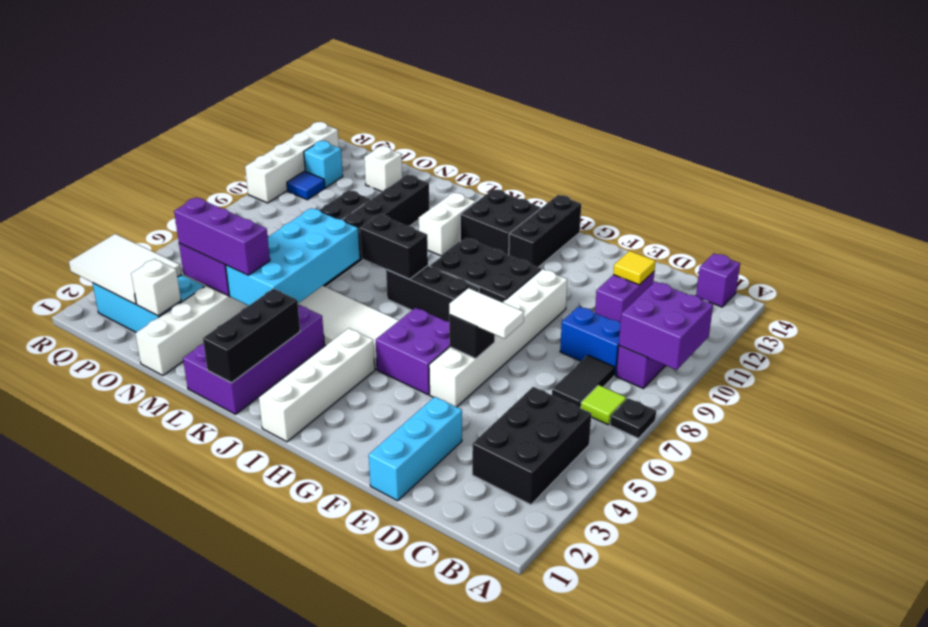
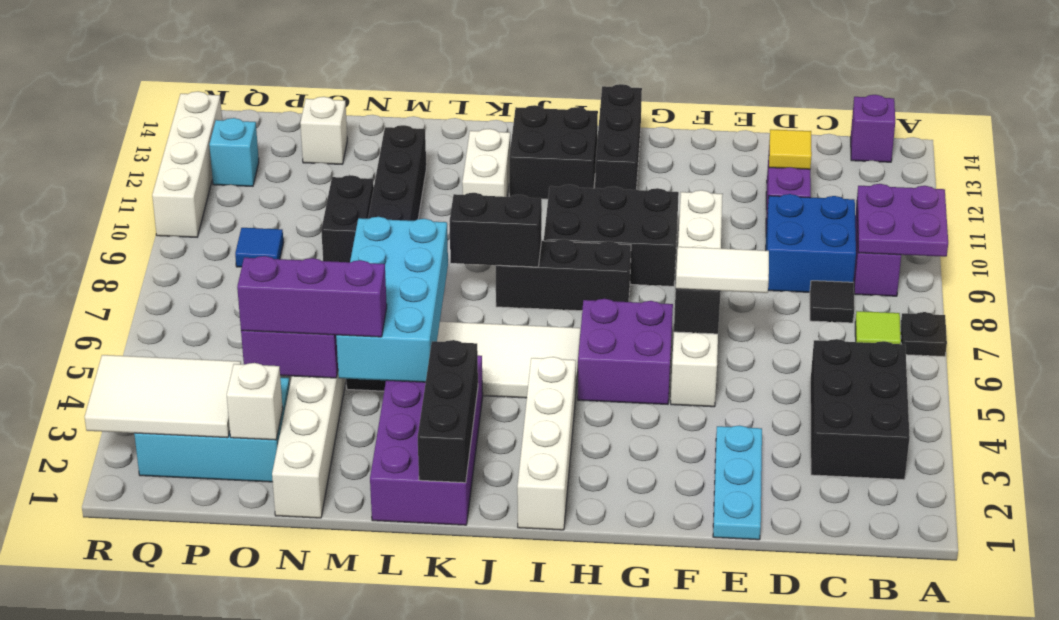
purple 2x2 brick [619,282,713,370] -> purple 2x2 plate [857,184,948,257]
black 1x2 tile [552,355,615,408] -> black 1x1 tile [810,281,854,323]
blue 1x2 brick [560,306,621,376] -> blue 2x2 brick [766,194,856,292]
cyan 1x3 brick [369,397,462,501] -> cyan 1x3 plate [713,425,762,540]
blue 1x1 tile [287,171,325,200] -> blue 1x1 tile moved to [235,228,284,267]

